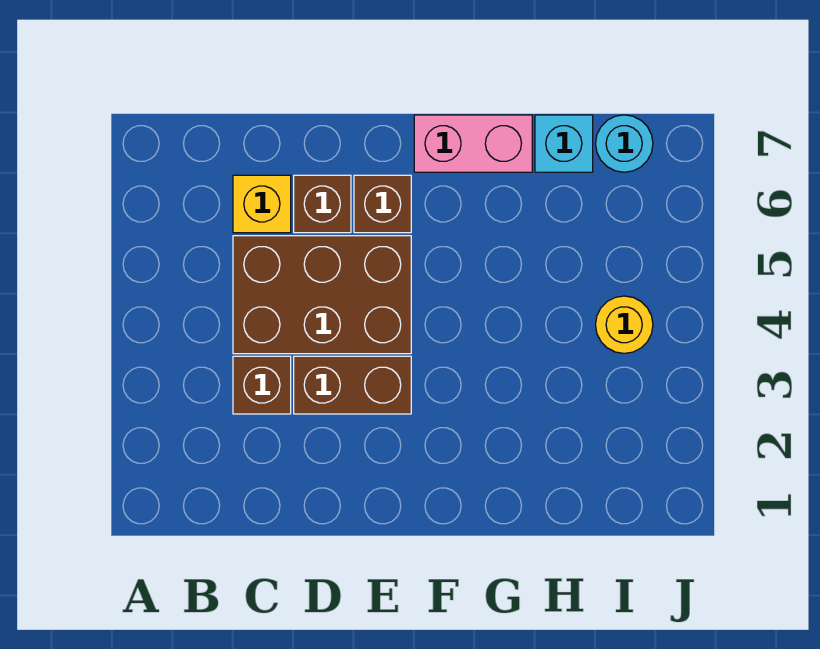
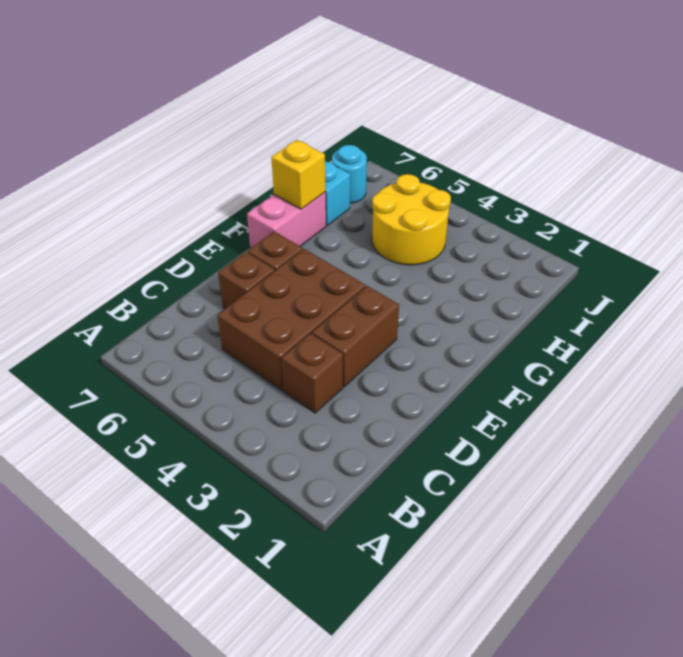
yellow 1x1 brick [233,175,291,233] -> yellow 1x1 brick moved to [271,140,326,209]
yellow 1x1 round brick [596,296,653,353] -> yellow 2x2 round brick [372,174,451,265]

